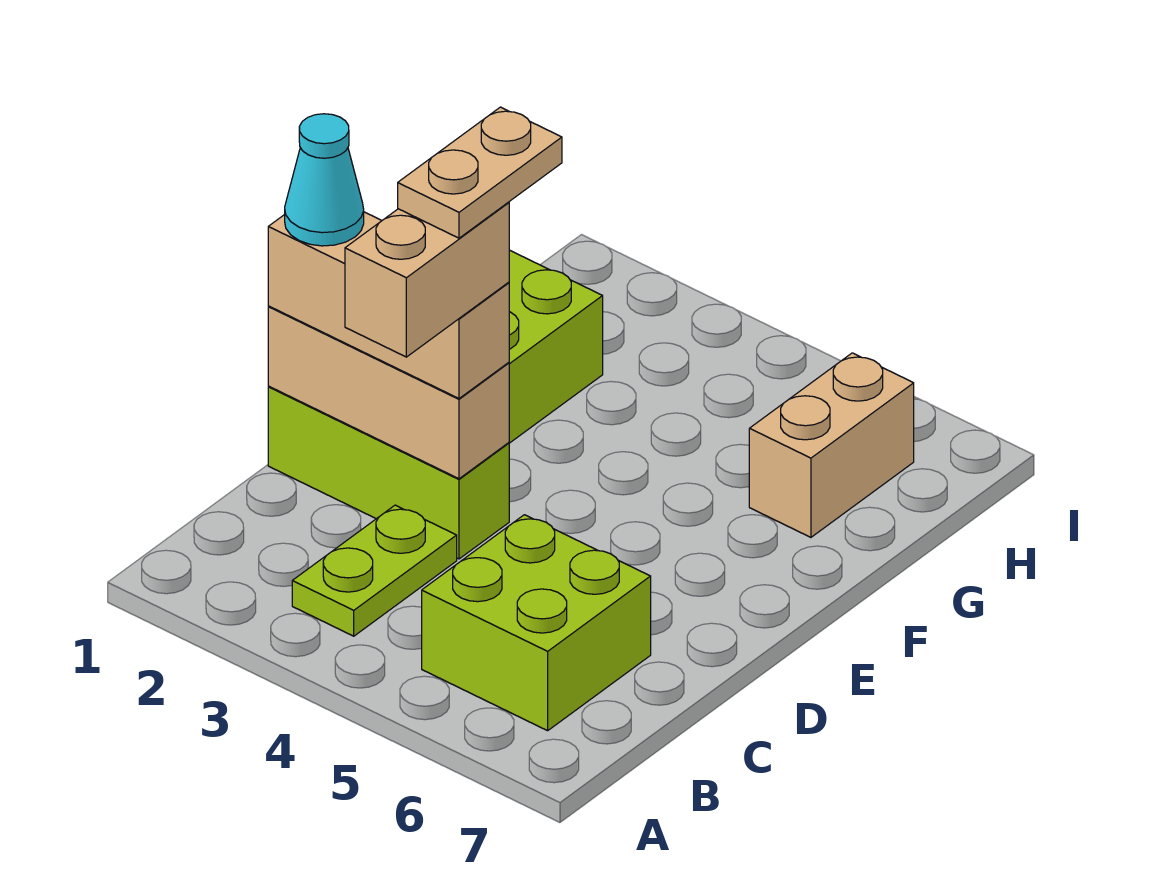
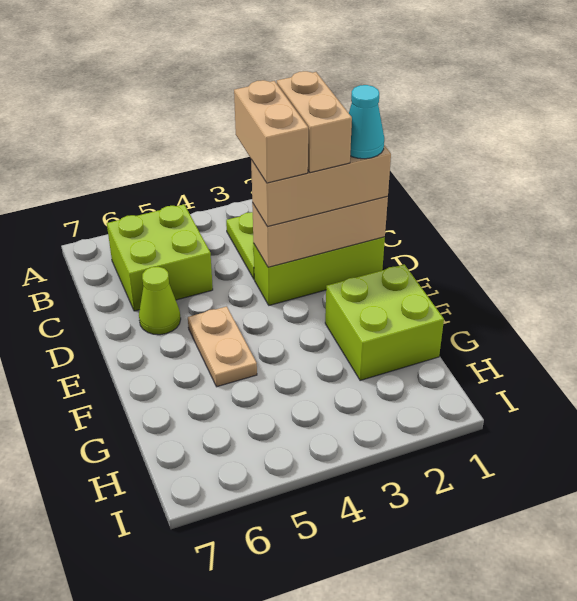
tan 1x2 plate [398,107,562,238] -> tan 1x2 plate moved to [188,306,257,387]
none -> lime 1x1 cone [139,267,181,335]
tan 1x2 brick [749,353,914,537] -> tan 1x2 brick moved to [277,71,352,173]

